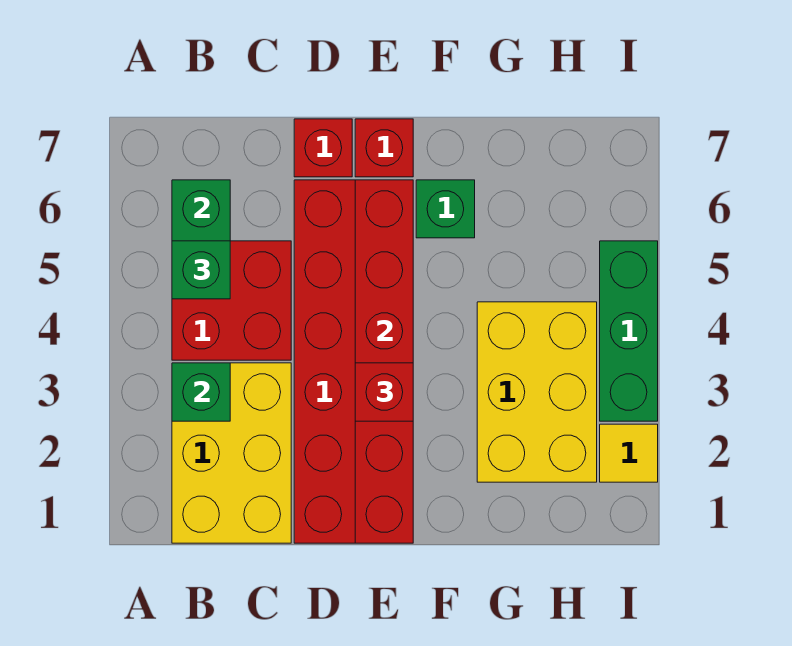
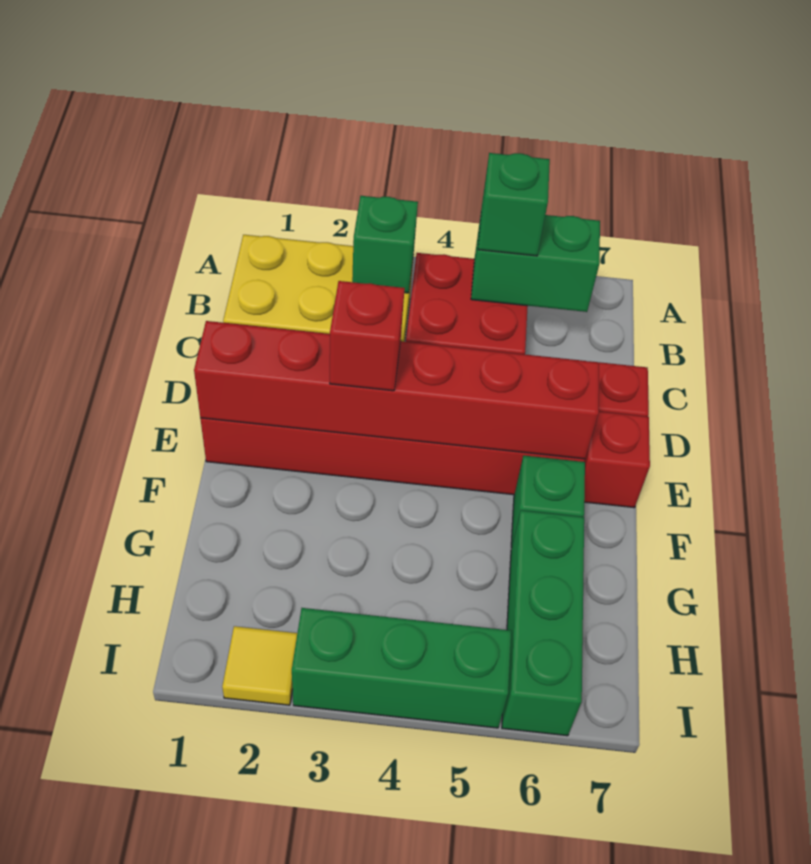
yellow 2x3 brick [477,302,597,482] -> none
none -> green 1x3 brick [502,510,584,736]

